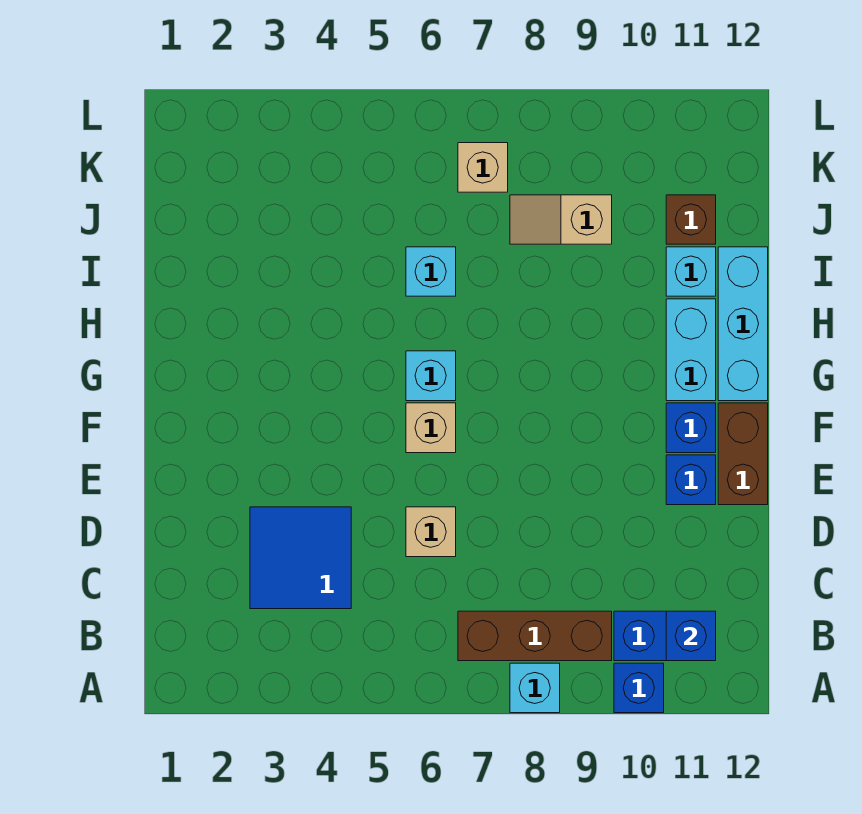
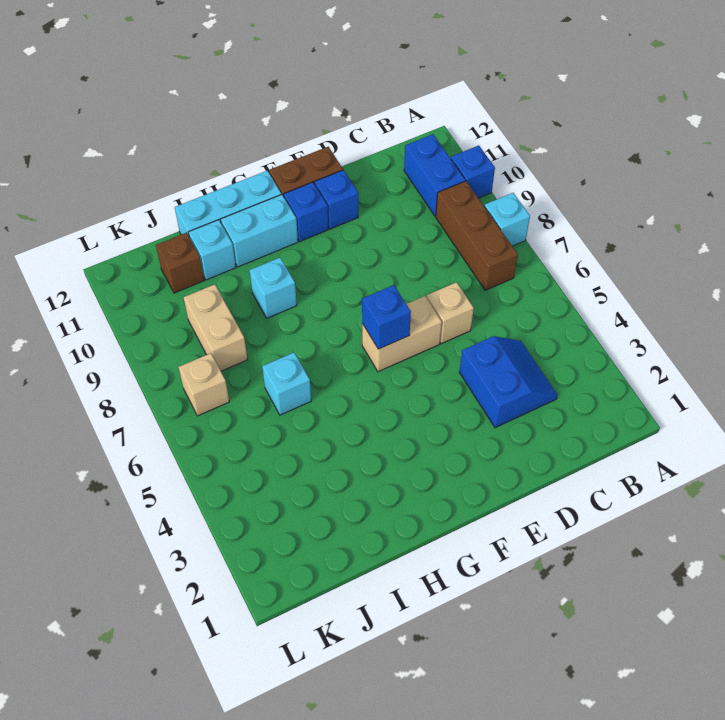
blue 1x1 brick [666,611,716,661] -> blue 1x1 brick moved to [362,285,411,349]
blue 2x2 tile [250,507,351,609] -> blue 2x2 slope [459,336,558,428]
tan 1x1 brick [406,403,456,453] -> tan 1x2 brick [362,296,442,372]
cyan 1x1 brick [406,351,456,401] -> cyan 1x1 brick moved to [249,258,297,318]
tan 1x2 slope [510,195,612,244] -> tan 1x2 brick [184,284,248,371]

